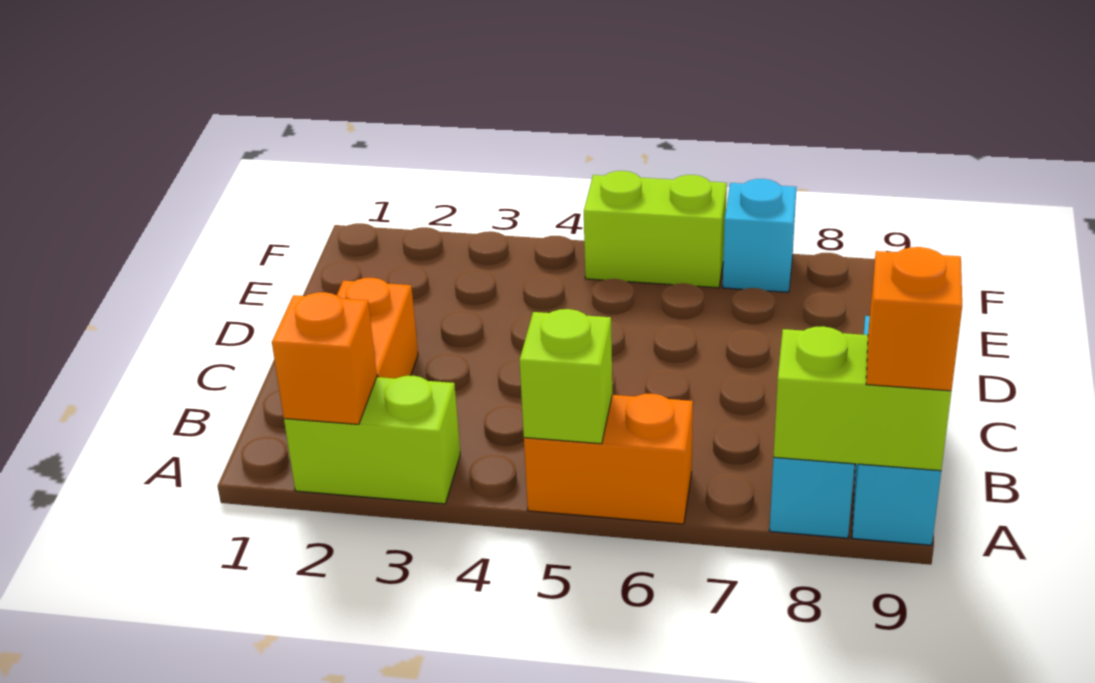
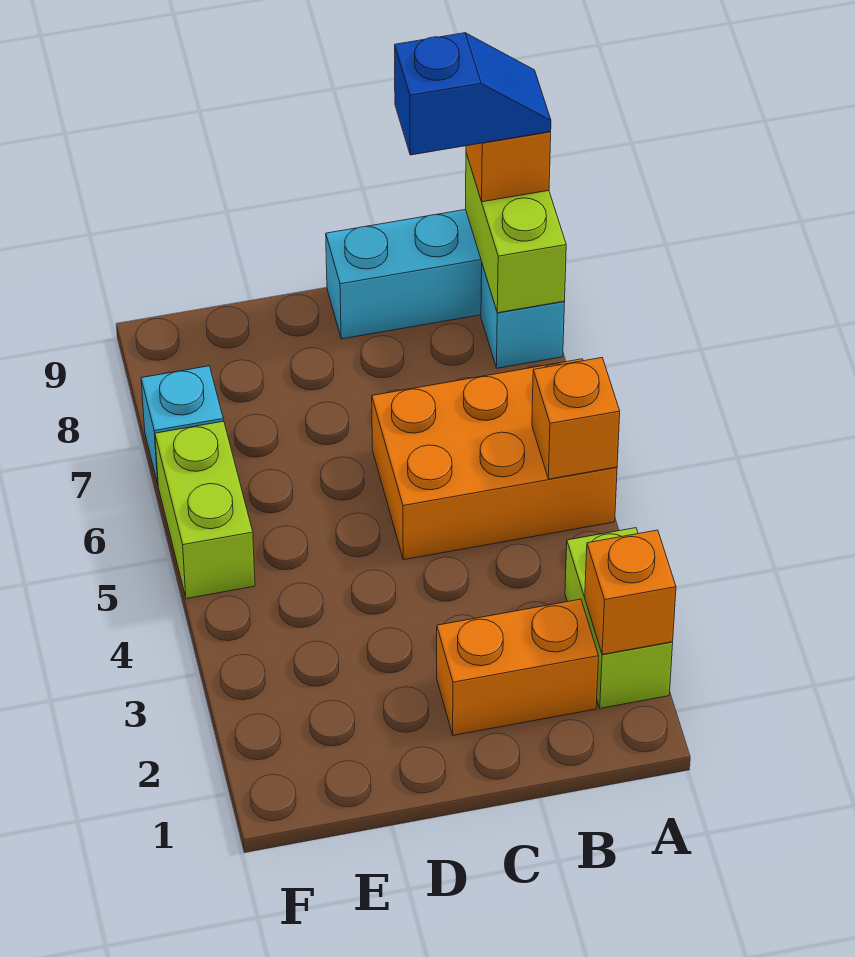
orange 1x2 brick [524,394,693,524] -> orange 2x3 brick [372,359,617,560]
lime 1x1 brick [519,309,612,444] -> orange 1x1 brick [532,358,620,479]
none -> blue 1x2 slope [395,33,551,155]

